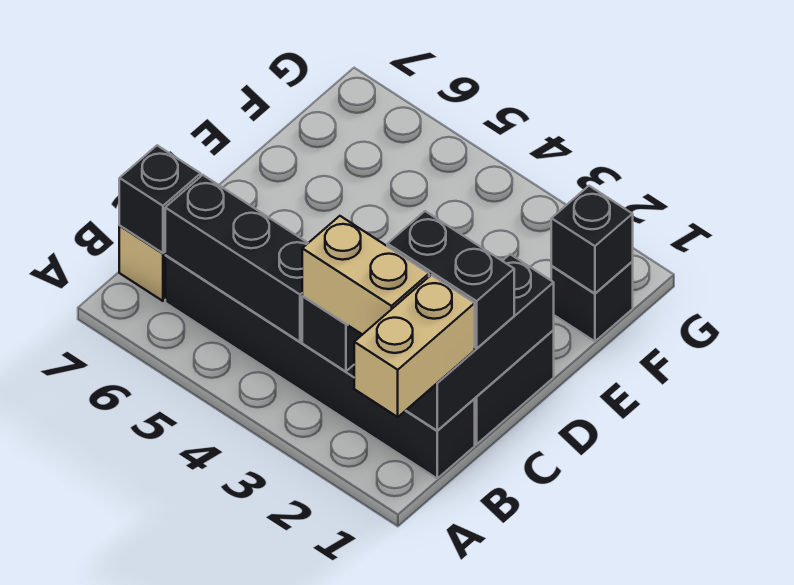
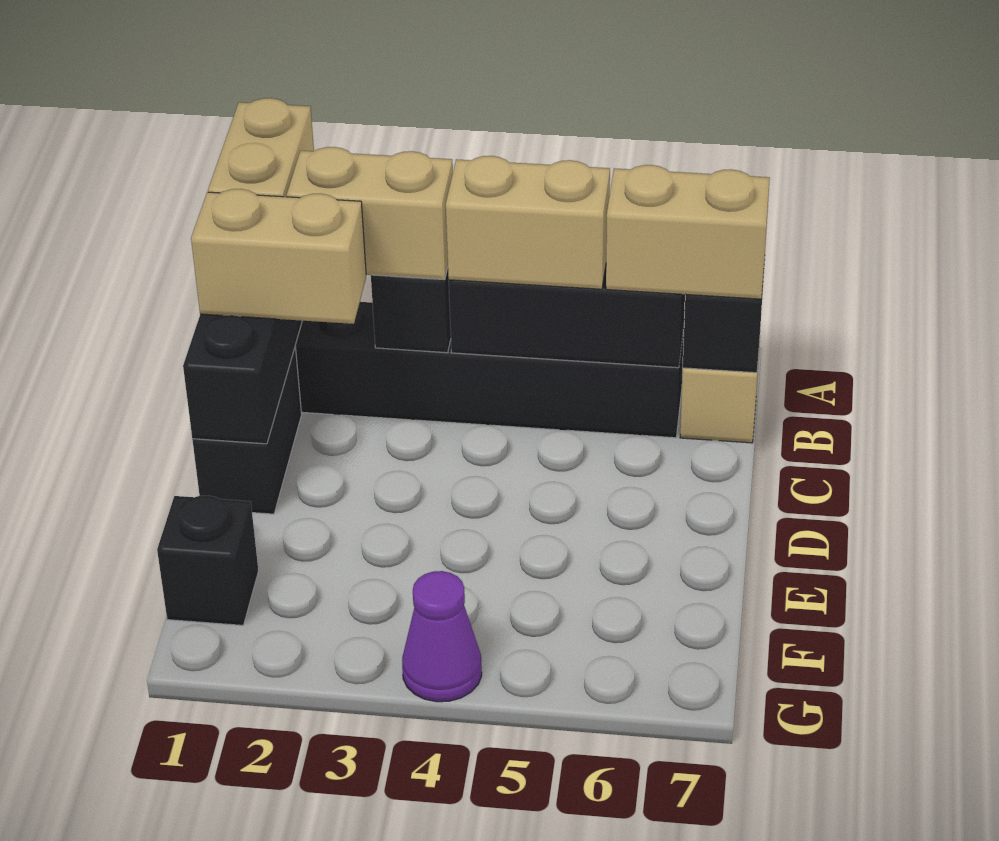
none -> tan 1x2 brick [446,156,610,289]
none -> tan 1x2 brick [606,165,770,299]
black 1x2 brick [387,211,514,348] -> tan 1x2 brick [191,189,366,324]
black 1x1 brick [551,186,633,293] -> none
none -> purple 1x1 cone [402,571,482,702]

